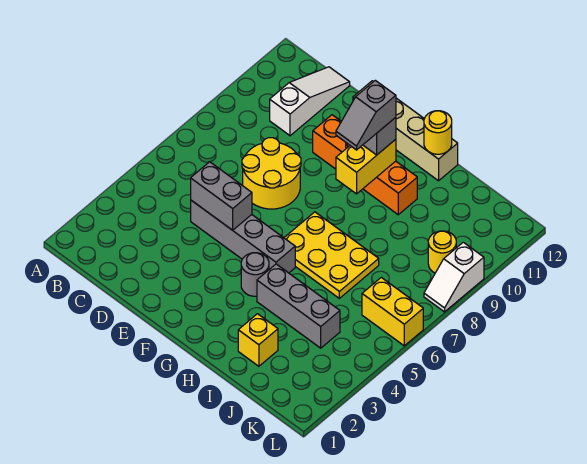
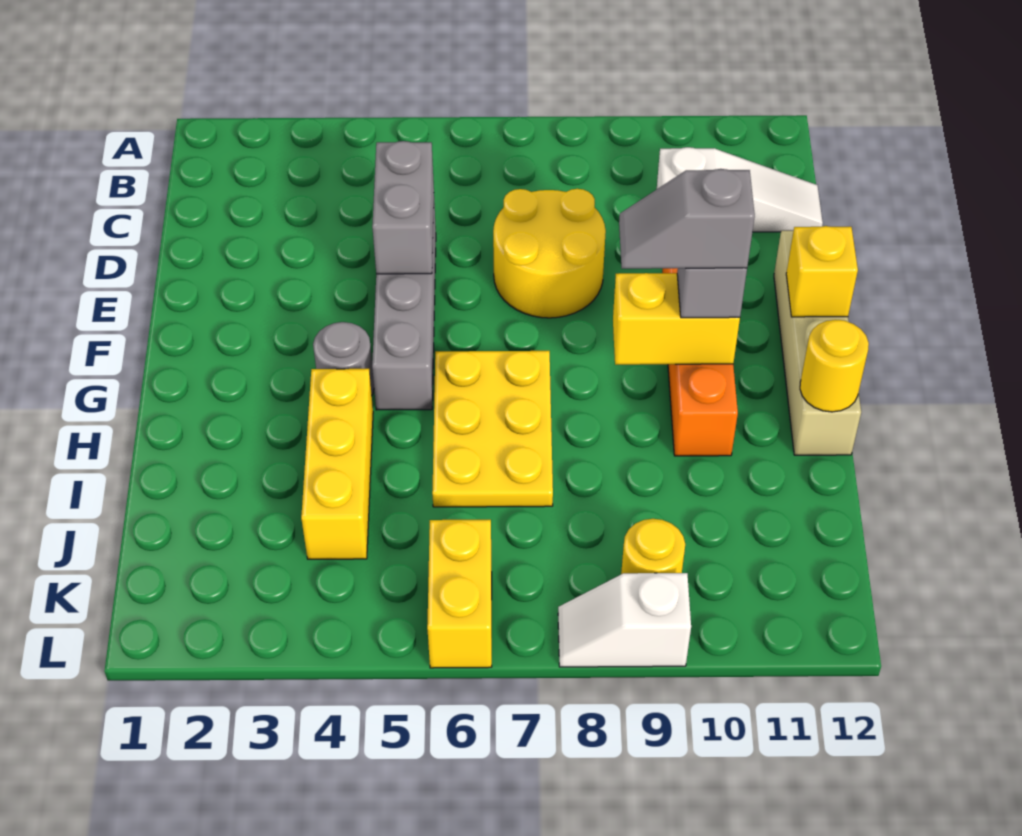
grey 1x3 brick [257,264,340,348] -> yellow 1x3 brick [301,369,373,559]
yellow 1x1 brick [238,314,278,366] -> yellow 1x1 brick moved to [786,226,858,317]

